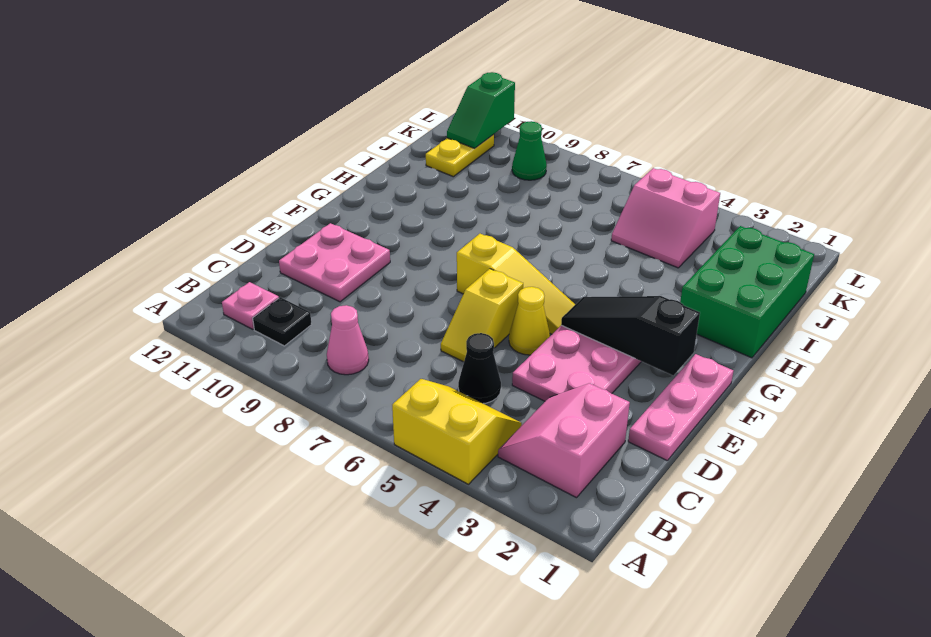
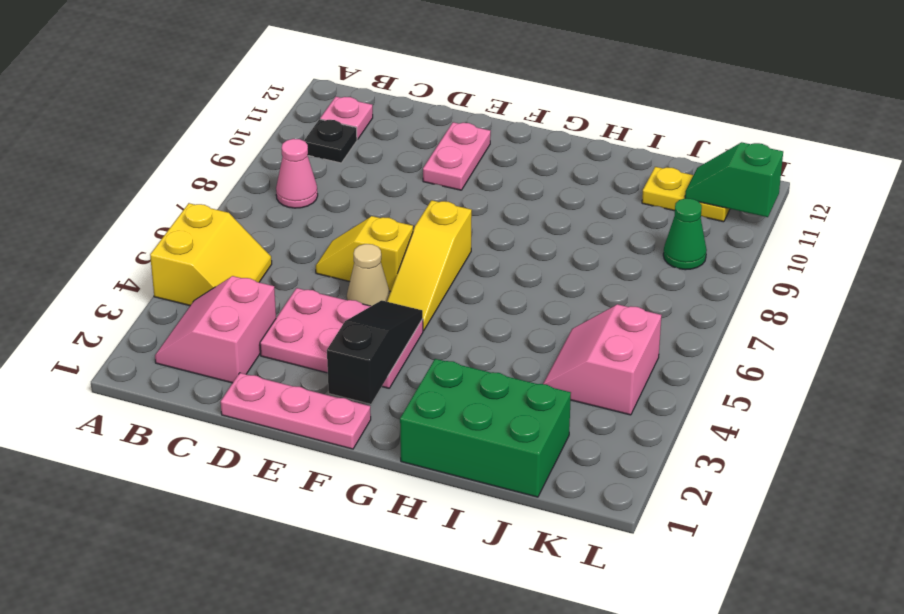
pink 2x2 slope [498,383,630,498] -> pink 2x2 slope turned to [155,276,276,383]
black 1x1 cone [458,333,501,404] -> none
pink 2x2 plate [279,223,390,302] -> pink 1x2 plate [423,122,491,190]
yellow 1x1 cone [509,287,550,355] -> tan 1x1 cone [347,244,390,306]

